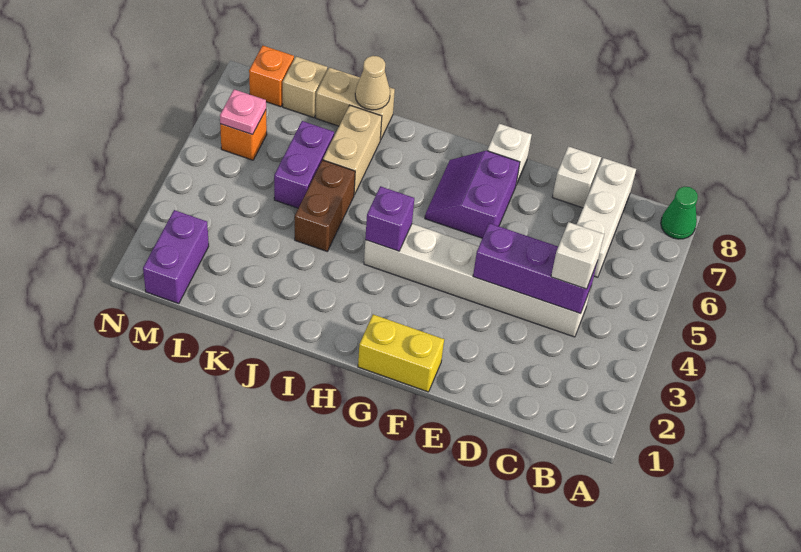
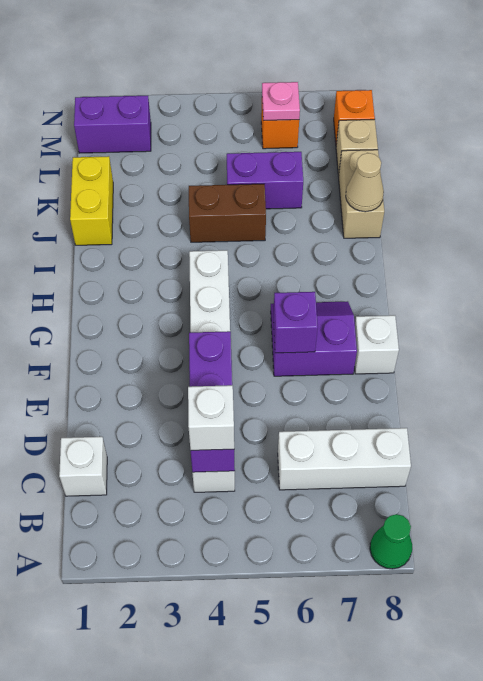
white 1x1 brick [552,146,601,208] -> white 1x1 brick moved to [59,437,107,496]
yellow 1x2 brick [358,314,444,392] -> yellow 1x2 brick moved to [70,156,113,245]
purple 1x1 brick [365,186,414,251] -> purple 1x1 brick moved to [273,292,318,353]
tan 1x2 brick [323,105,382,195] -> none

